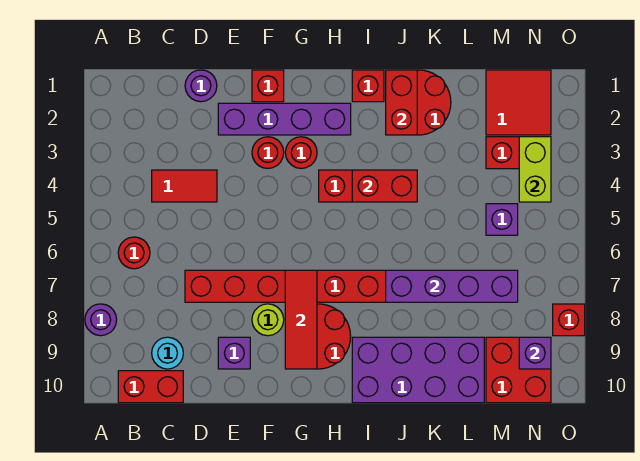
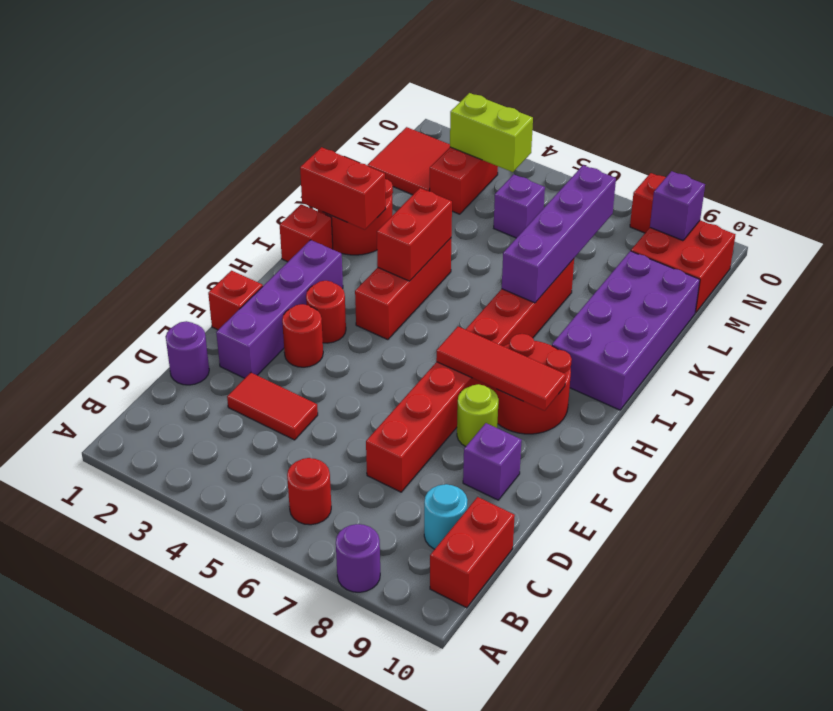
red 1x2 tile [152,170,217,202] -> red 1x2 tile turned to [227,373,318,440]

